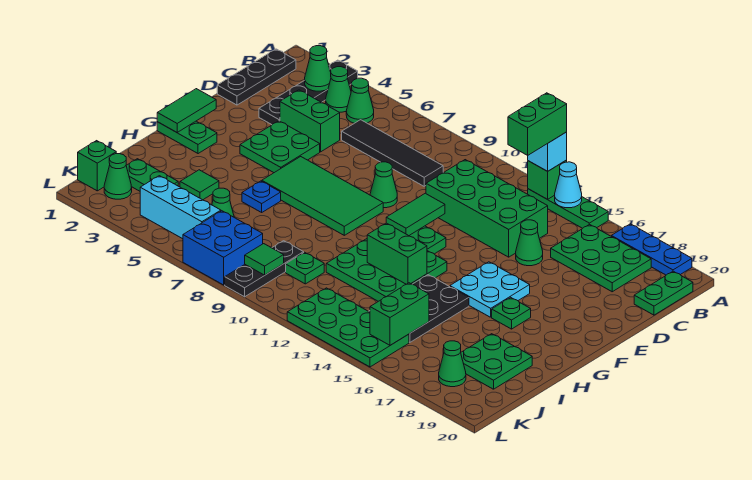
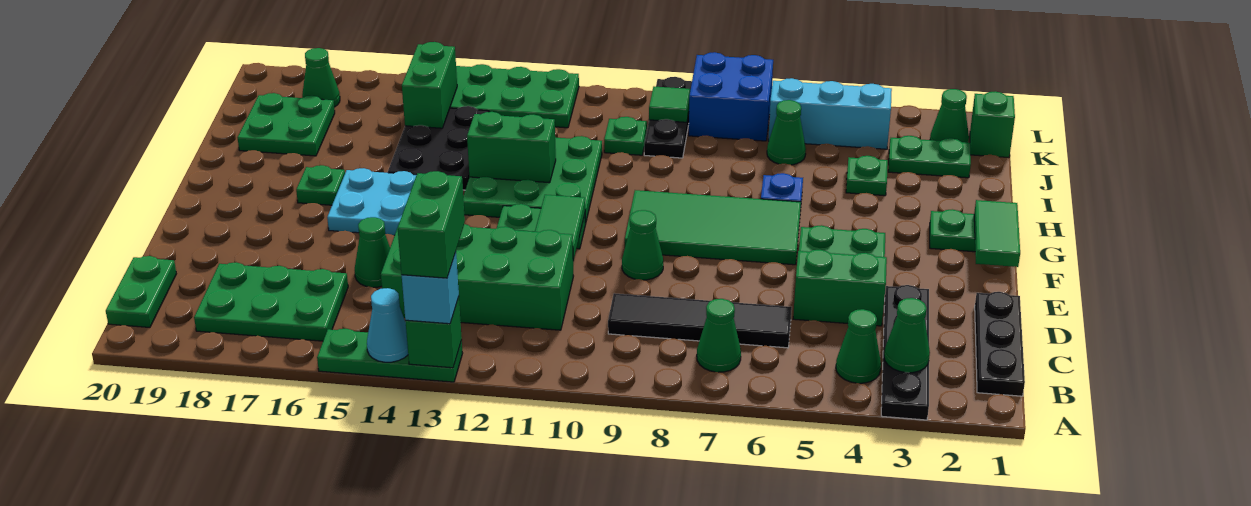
blue 1x3 plate [611,224,692,275] -> none
green 1x1 cone [346,78,374,123] -> green 1x1 cone moved to [697,299,741,372]
green 1x1 tile [180,170,219,200] -> green 1x1 plate [846,156,888,196]

